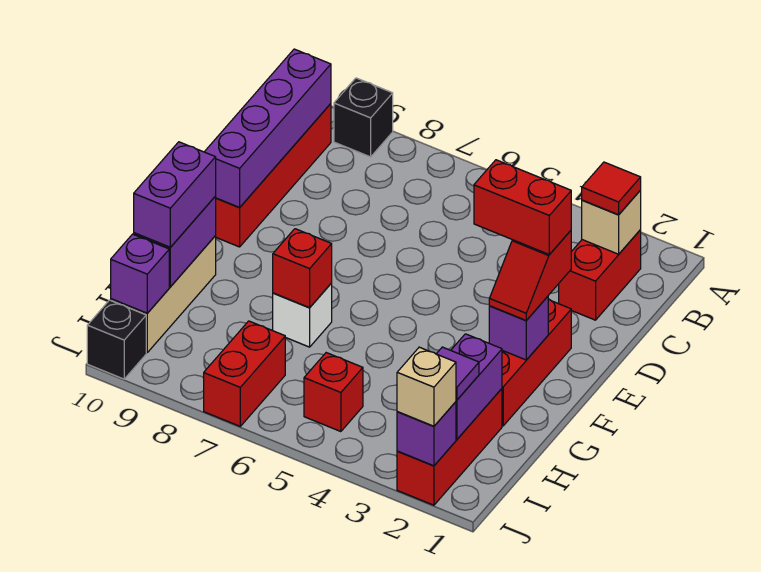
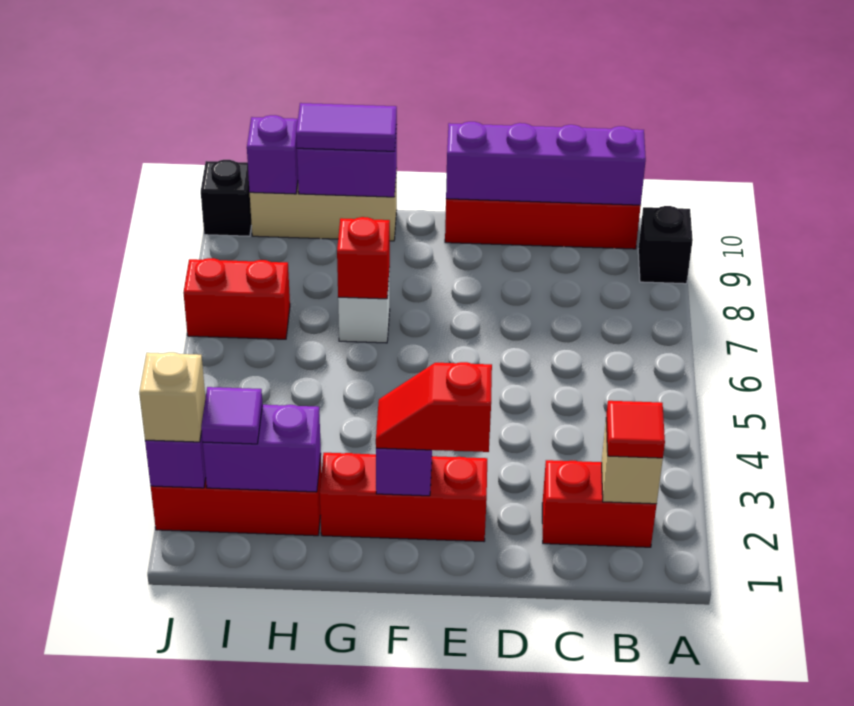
red 1x2 brick [474,160,571,255] -> none
purple 1x2 brick [134,142,216,247] -> purple 1x2 tile [296,103,397,151]
red 1x1 brick [304,353,363,432] -> none

